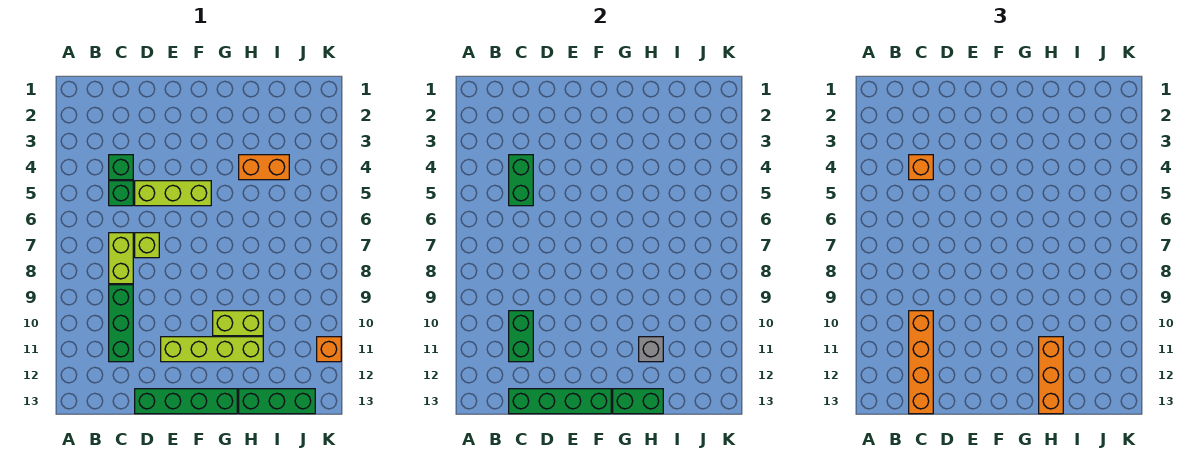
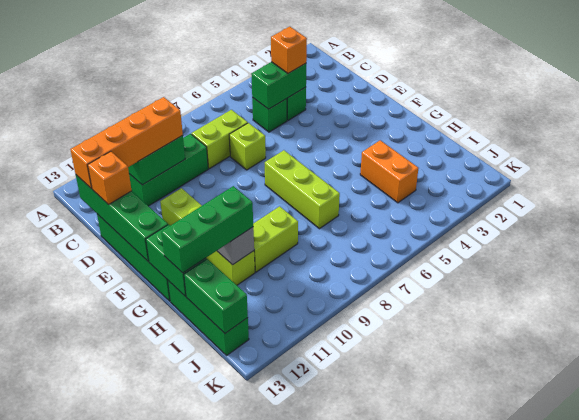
lime 1x3 brick [135,181,211,206] -> lime 1x3 brick moved to [265,150,340,229]
lime 1x2 brick [213,311,263,336] -> lime 1x2 brick turned to [253,206,298,272]
orange 1x3 brick [1039,337,1063,414] -> green 1x3 brick [161,186,253,273]
none -> green 1x2 brick [184,259,248,333]
orange 1x1 brick [317,337,341,362] -> orange 1x1 brick moved to [88,151,132,205]

